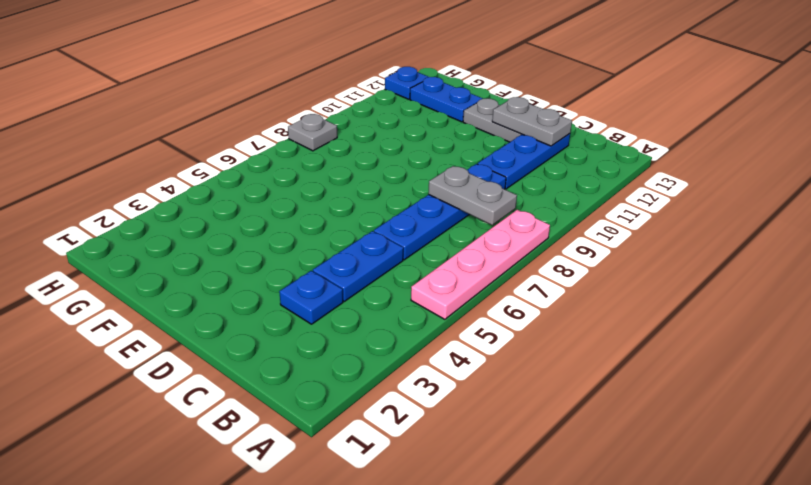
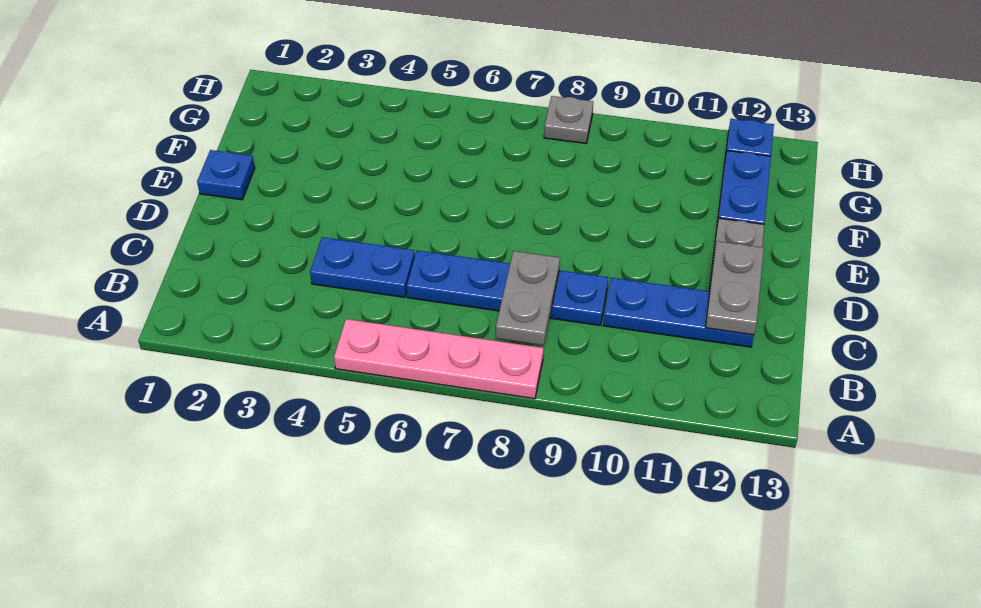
blue 1x1 plate [279,271,343,324] -> blue 1x1 plate moved to [197,150,255,200]

